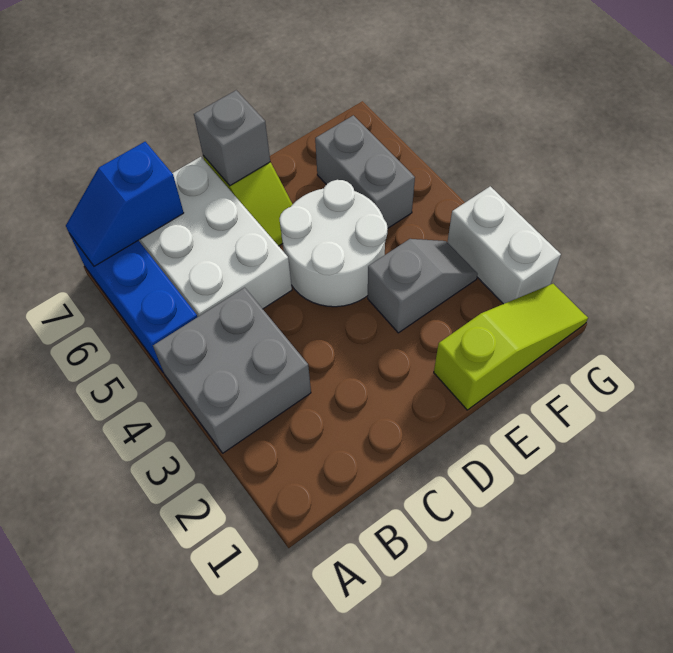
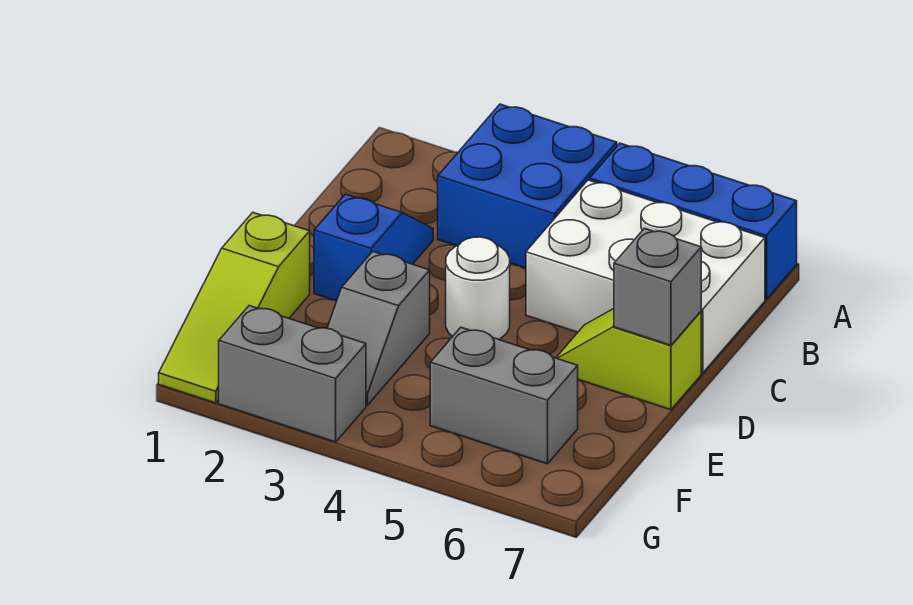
grey 2x2 brick [153,287,311,453] -> blue 2x2 brick [438,104,617,268]
blue 1x2 slope [66,142,184,266] -> blue 1x2 slope moved to [314,194,433,301]
white 2x2 round brick [280,180,388,307] -> white 1x1 round brick [446,237,510,339]
white 1x2 brick [447,186,561,304] -> grey 1x2 brick [219,306,366,442]

